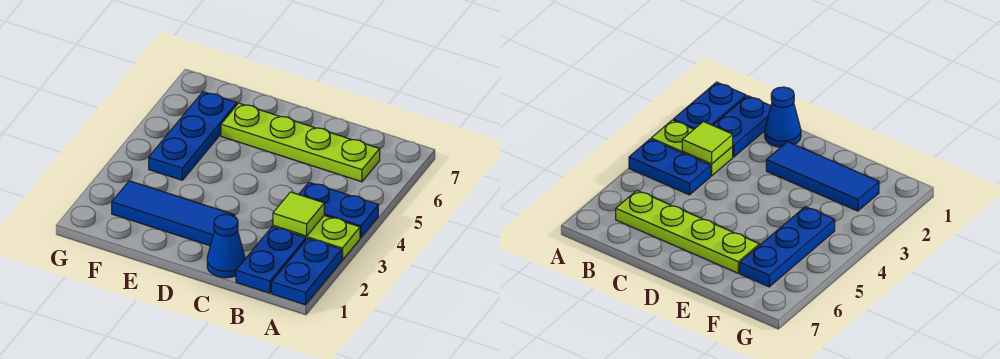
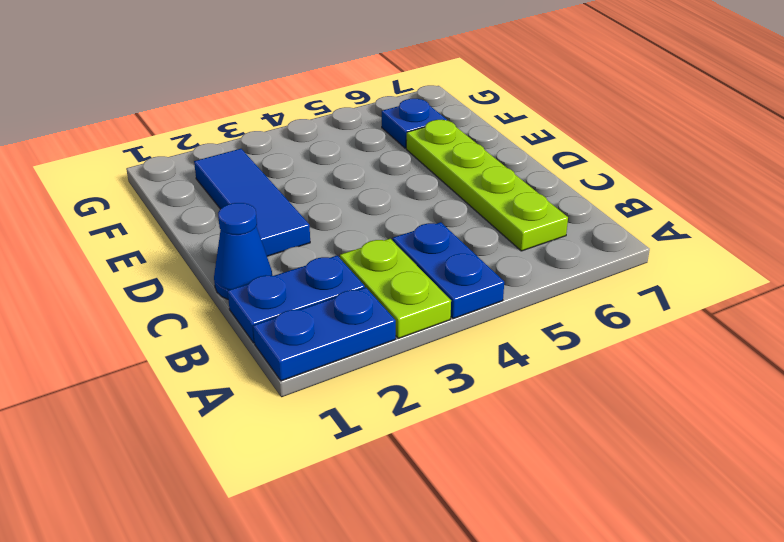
lime 1x1 tile [273,192,324,236] -> none
blue 1x3 plate [149,92,237,180] -> blue 1x1 plate [382,99,447,148]

